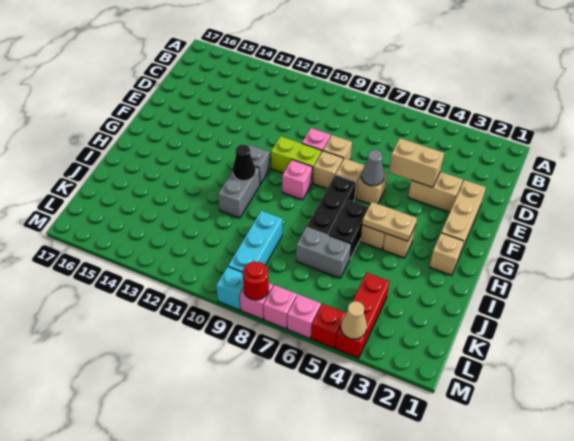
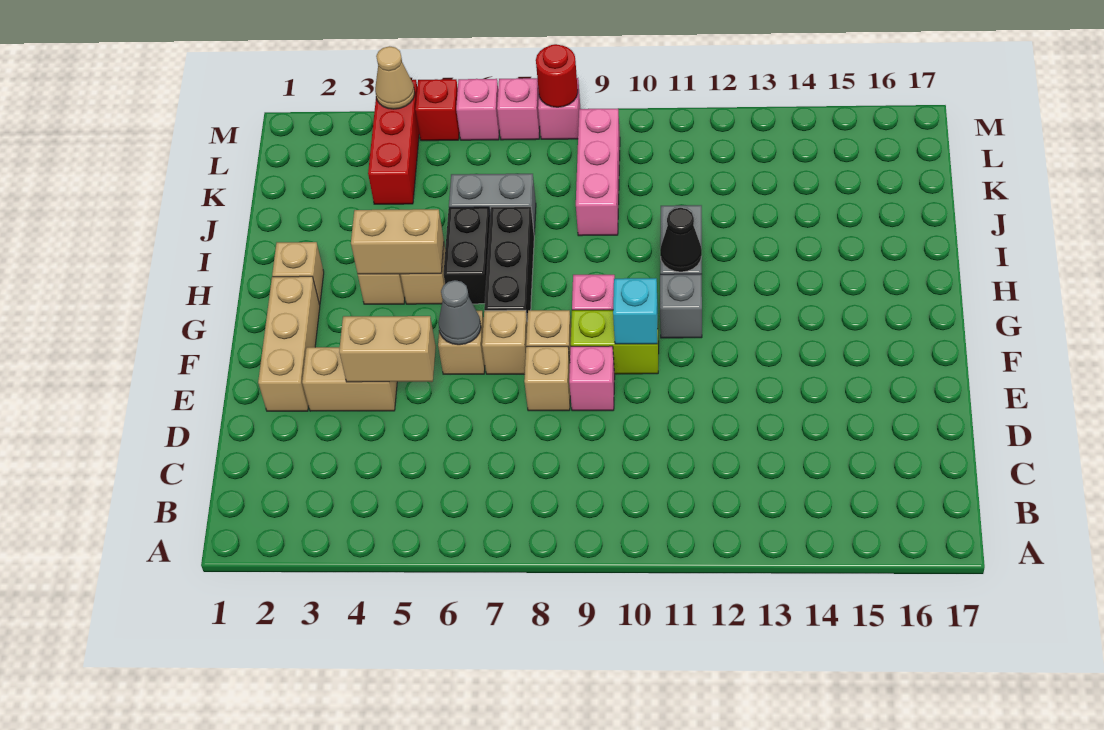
tan 1x2 plate [362,202,417,241] -> tan 1x2 brick [351,209,444,274]
cyan 1x3 brick [228,211,282,272] -> pink 1x3 brick [576,109,620,236]
cyan 1x1 brick [216,267,244,310] -> cyan 1x1 brick moved to [613,278,658,344]

